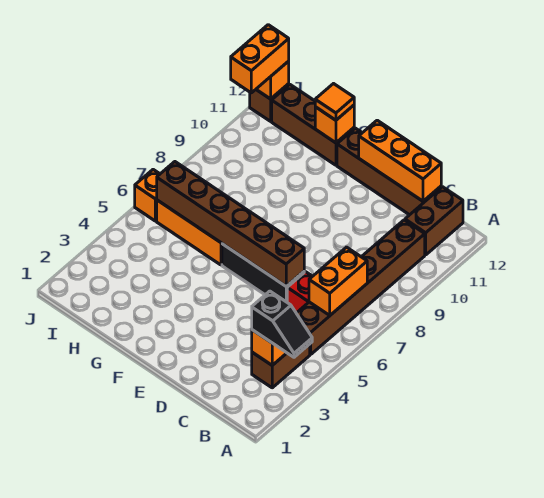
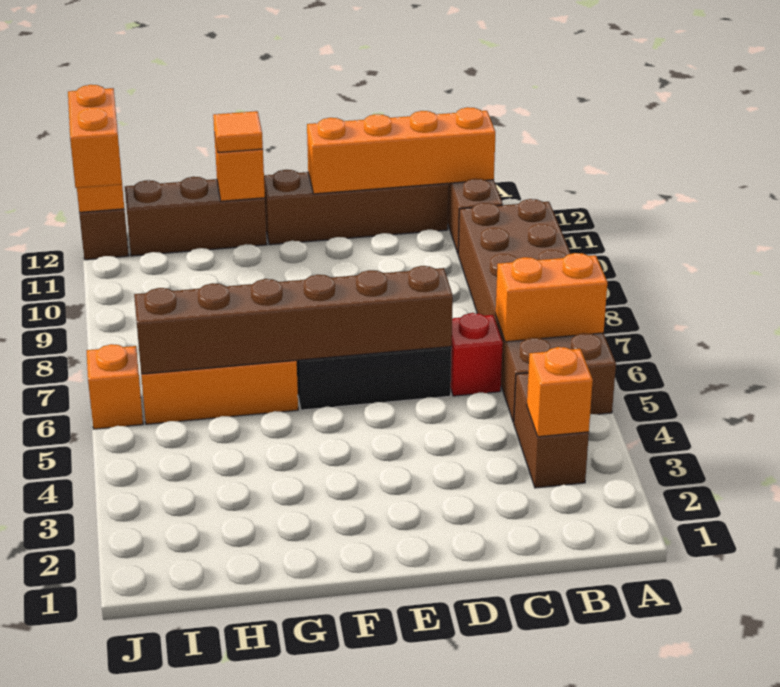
black 1x2 slope [252,291,312,357] -> none
brown 1x6 brick [296,220,425,355] -> brown 2x6 brick [458,199,616,422]
orange 1x2 brick [309,247,367,315] -> orange 1x2 brick turned to [496,253,607,342]
orange 1x3 brick [359,120,441,201] -> orange 1x4 brick [307,107,496,194]

